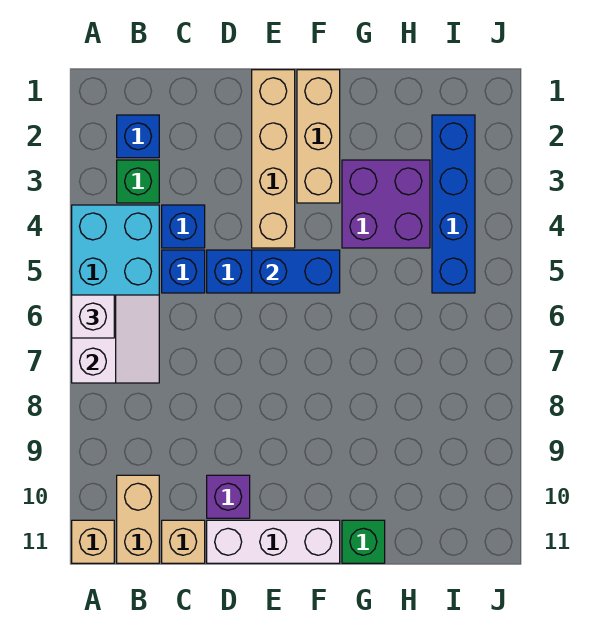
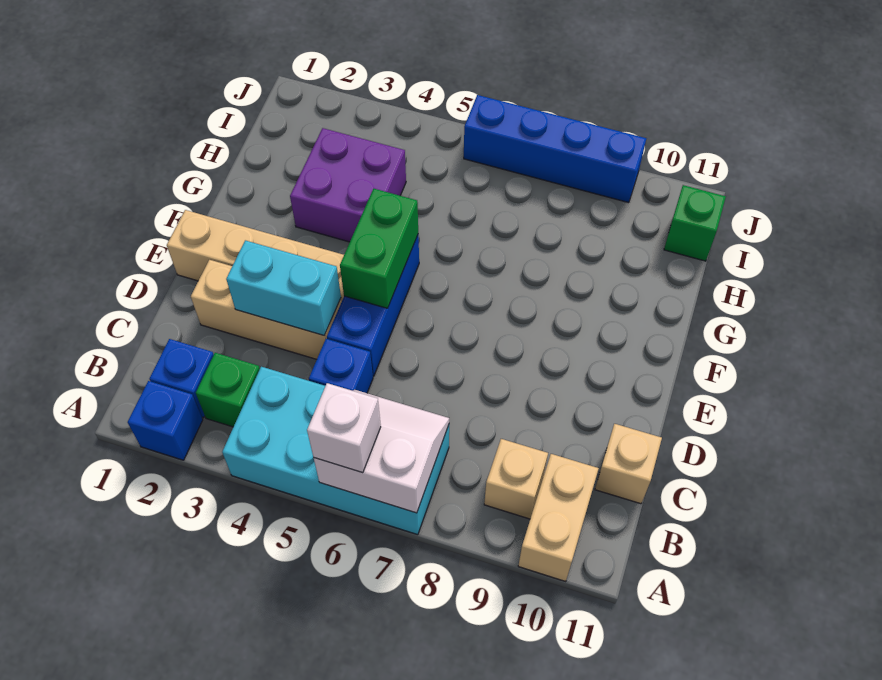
tan 1x1 brick [72,520,114,563] -> tan 1x1 brick moved to [484,439,548,519]
tan 1x2 brick [117,475,159,563] -> tan 1x2 brick turned to [518,454,599,582]
blue 1x1 brick [162,205,205,248] -> blue 1x1 brick moved to [128,381,203,460]
none -> cyan 1x2 brick [226,240,341,335]
purple 1x1 brick [207,475,250,518] -> none
white 1x3 brick [207,520,340,563] -> none
blue 1x2 brick [252,250,340,293] -> green 1x2 brick [340,189,418,308]
tan 1x3 brick [297,70,340,203] -> tan 1x3 brick moved to [191,260,342,359]
green 1x1 brick [342,520,385,563] -> green 1x1 brick moved to [664,185,726,261]
blue 1x4 brick [432,115,475,293] -> blue 1x4 brick moved to [464,95,646,203]

